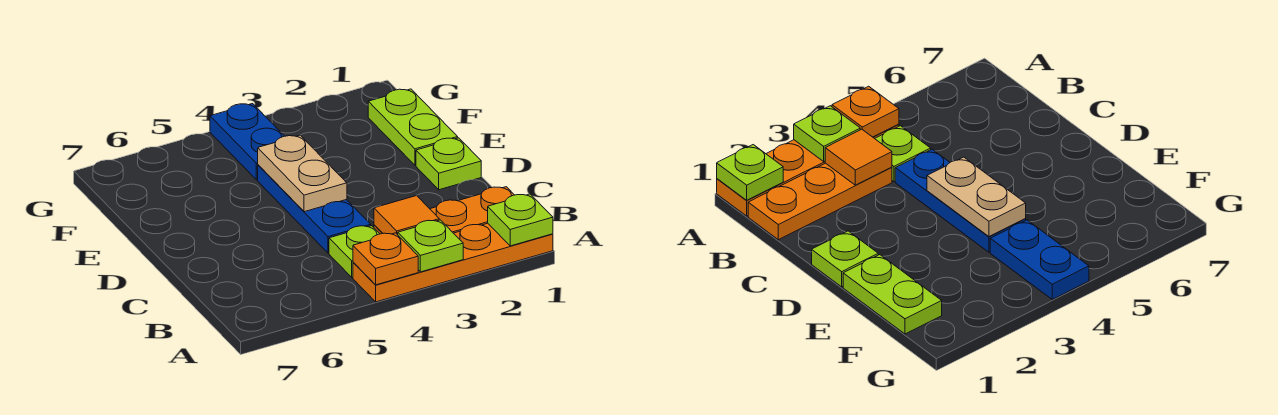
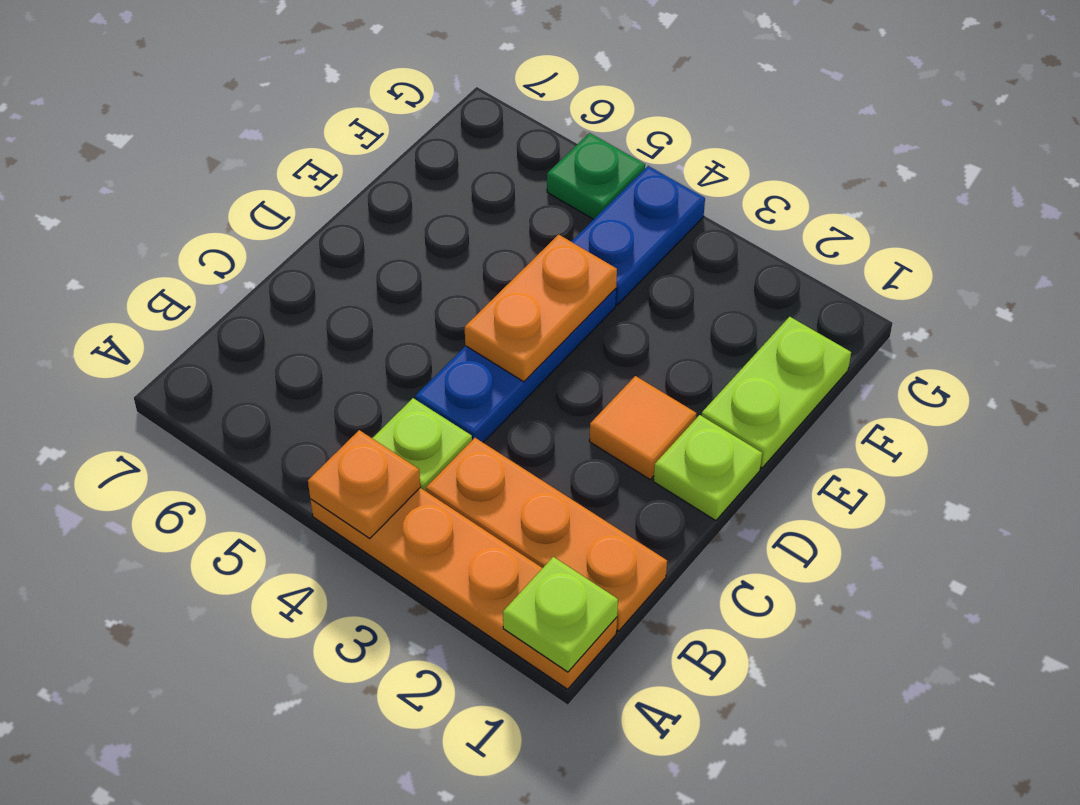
lime 1x1 plate [398,220,463,272] -> none
orange 1x1 tile [374,196,439,235] -> orange 1x1 tile moved to [589,376,696,479]
tan 1x2 plate [258,135,347,212] -> orange 1x2 plate [465,235,617,382]
none -> green 1x1 plate [547,133,645,219]

